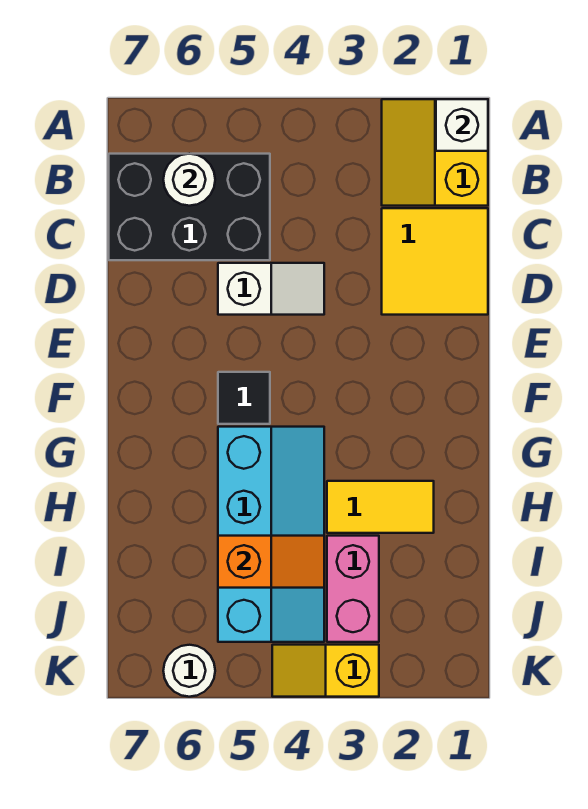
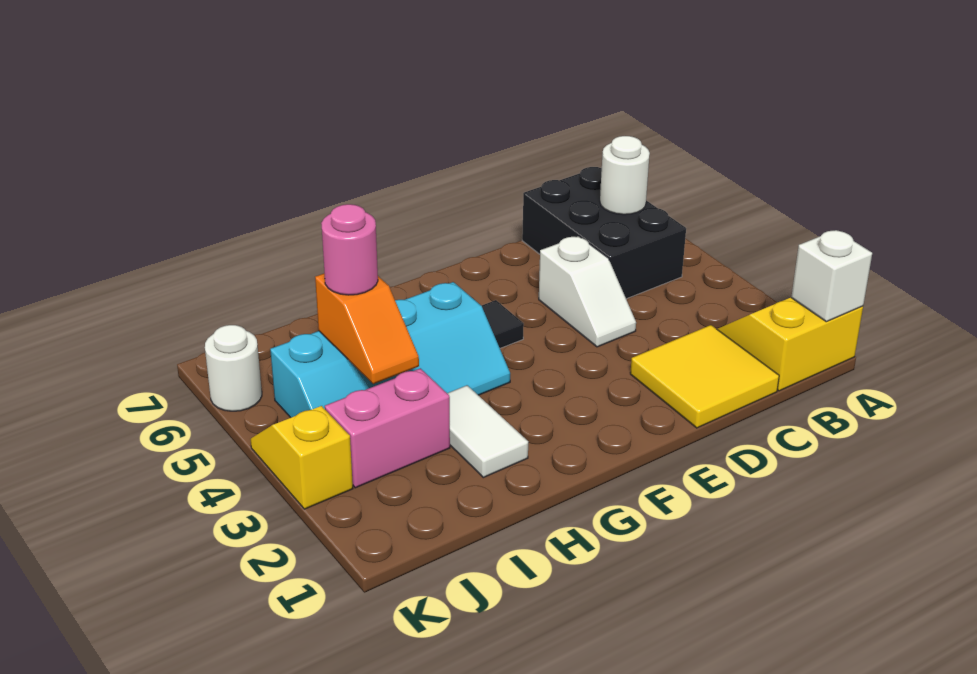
yellow 1x2 tile [327,481,434,533] -> white 1x2 tile [447,385,528,478]
none -> pink 1x1 round brick [321,204,378,295]

